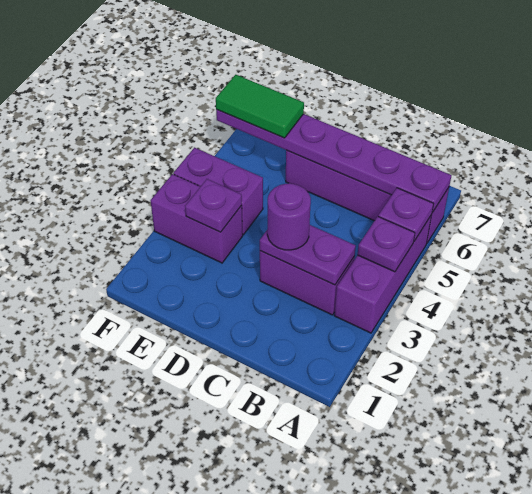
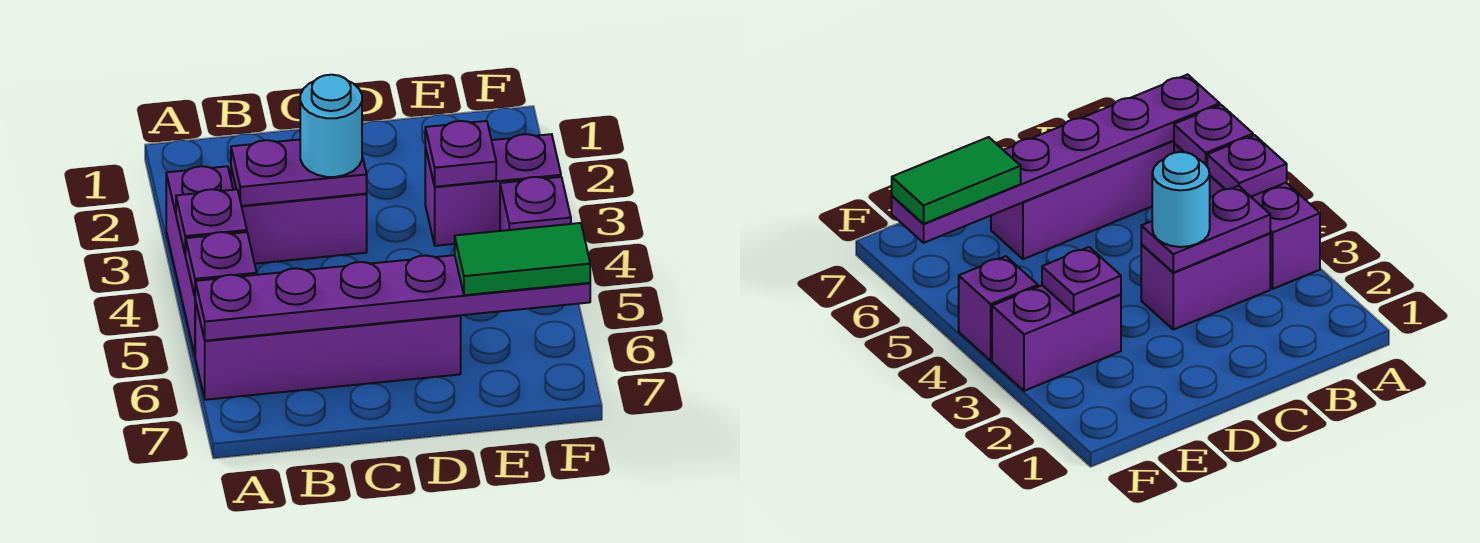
purple 1x1 round brick [267,183,311,250] -> cyan 1x1 round brick [300,75,362,177]
purple 1x2 brick [173,148,263,235] -> purple 1x1 brick [500,177,571,231]

